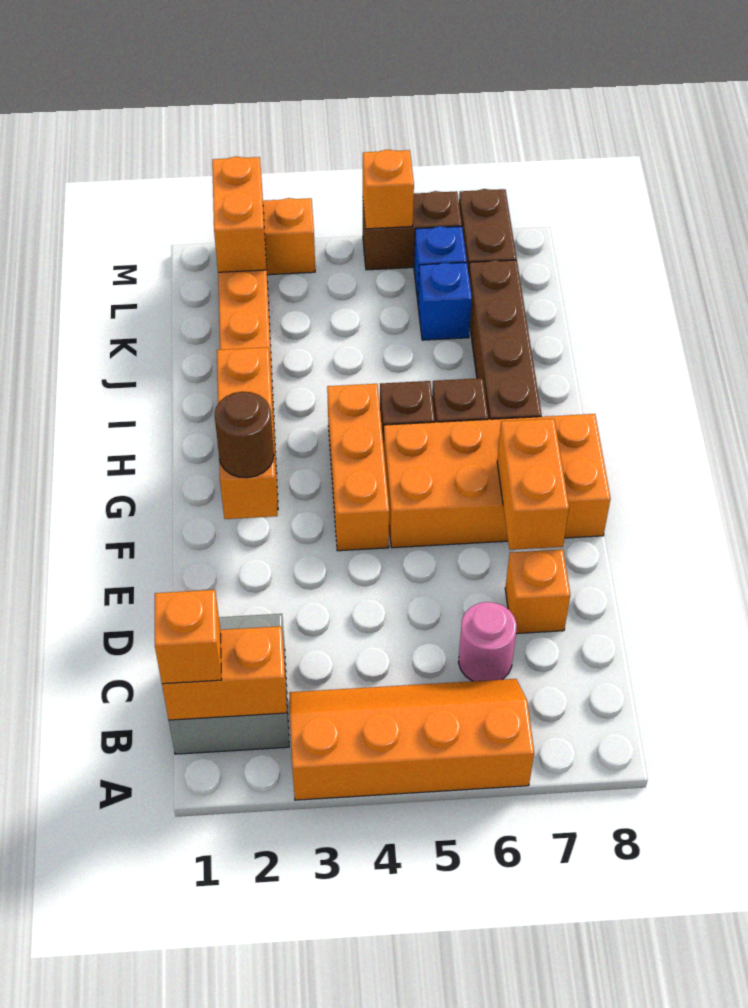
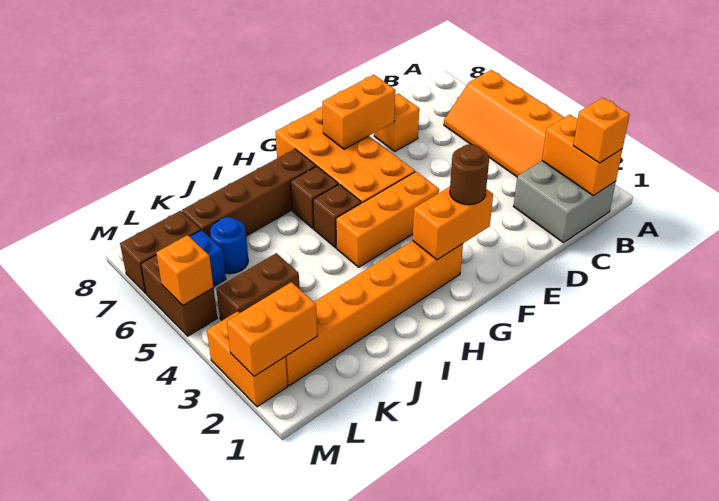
pink 1x1 round brick [458,602,517,681] -> none
orange 1x3 brick [217,347,278,519] -> orange 1x2 brick [413,187,493,260]
none -> brown 1x2 brick [216,253,300,320]
blue 1x1 brick [418,262,472,340] -> blue 1x1 round brick [210,217,248,274]

